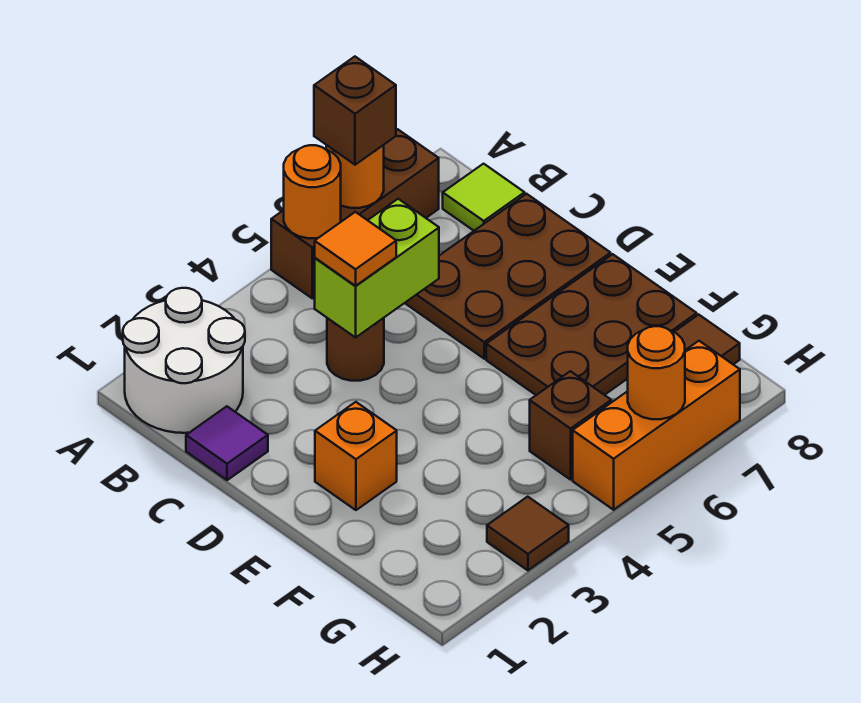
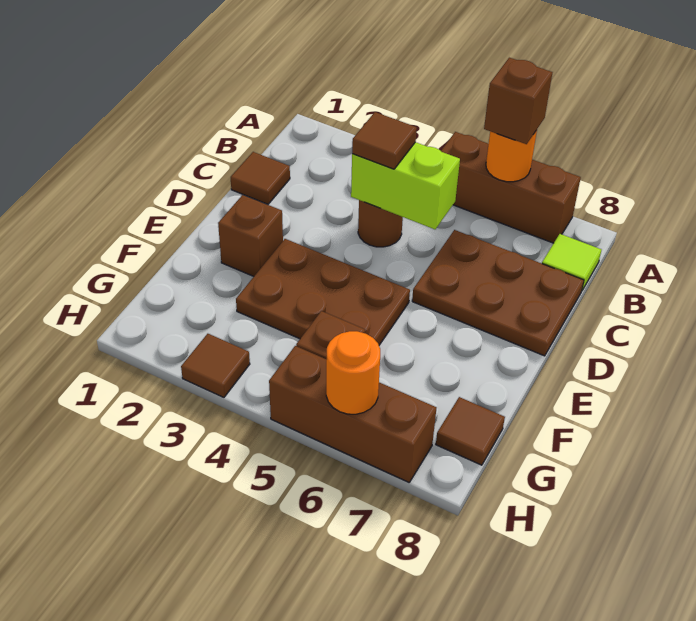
white 2x2 round brick [123,288,245,433] -> none
orange 1x1 round brick [284,145,341,238] -> none
purple 1x1 tile [186,406,268,480] -> brown 1x1 tile [231,152,290,204]
orange 1x1 tile [315,212,396,286] -> brown 1x1 tile [352,112,417,169]
orange 1x1 brick [315,402,397,510] -> brown 1x1 brick [218,195,283,276]
brown 2x3 plate [486,254,697,395] -> brown 2x3 plate moved to [236,239,410,345]
orange 1x3 brick [573,341,740,510] -> brown 1x3 brick [269,346,437,482]

